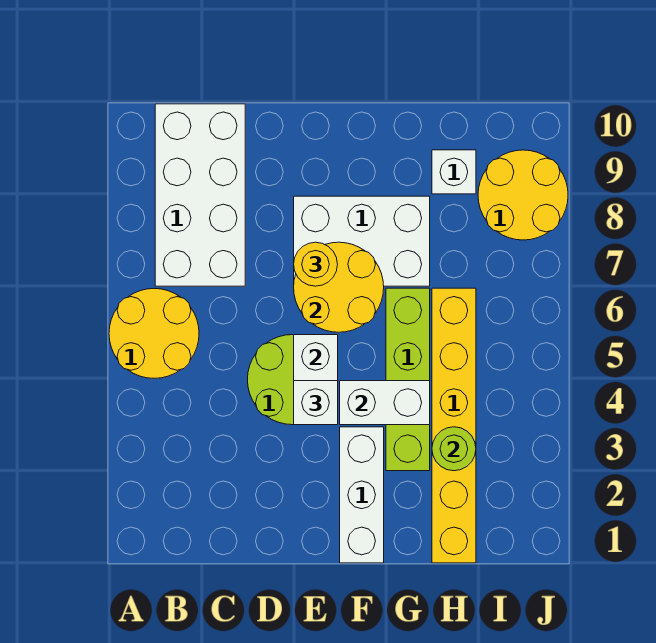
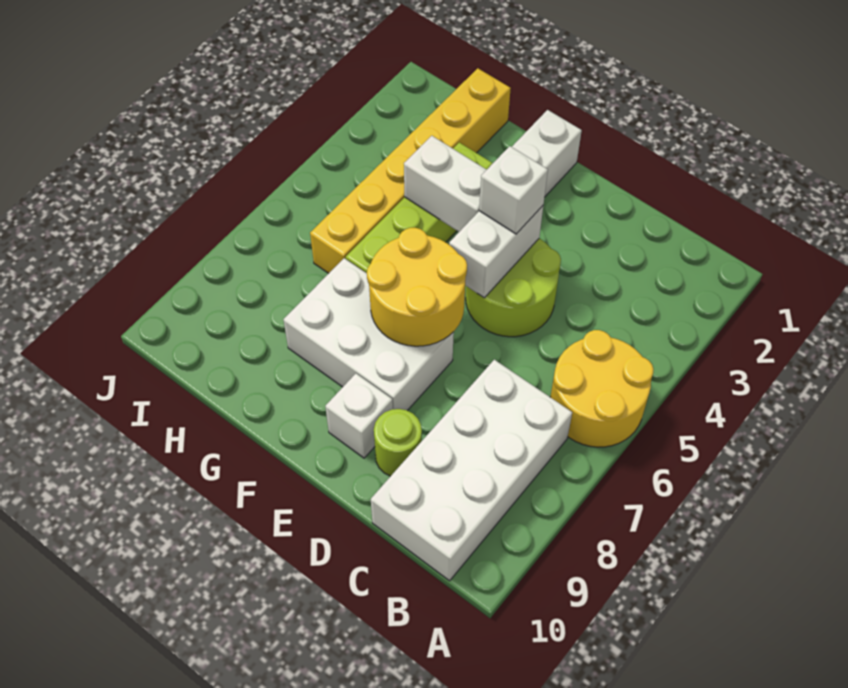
yellow 1x1 round brick [294,242,338,286] -> none
lime 1x1 round brick [432,427,476,471] -> lime 1x1 round brick moved to [374,409,422,476]
white 1x1 brick [432,150,476,194] -> white 1x1 brick moved to [325,374,393,458]
yellow 2x2 round brick [478,150,568,240] -> none

